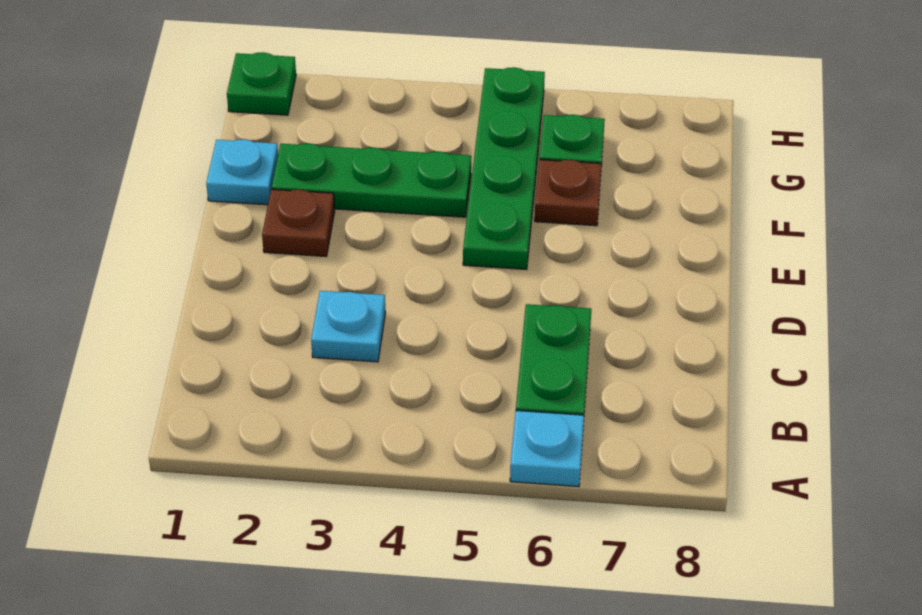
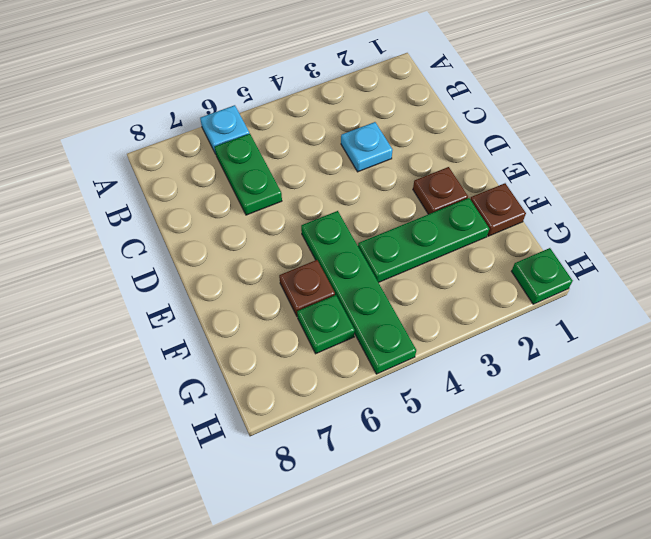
cyan 1x1 plate [206,139,278,205] -> brown 1x1 plate [470,183,526,236]

